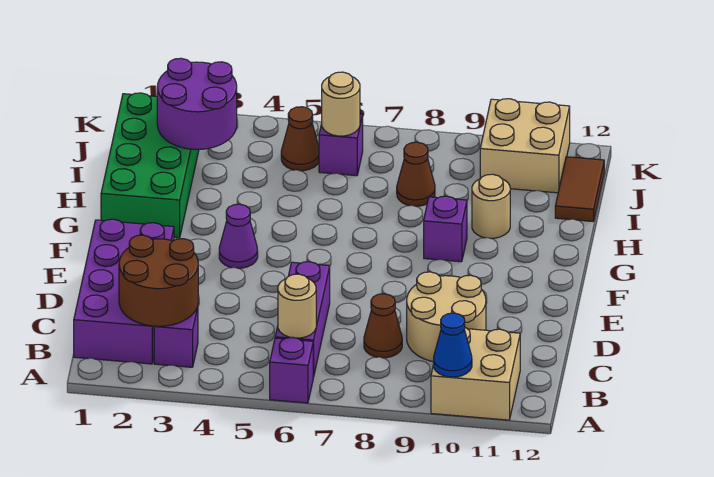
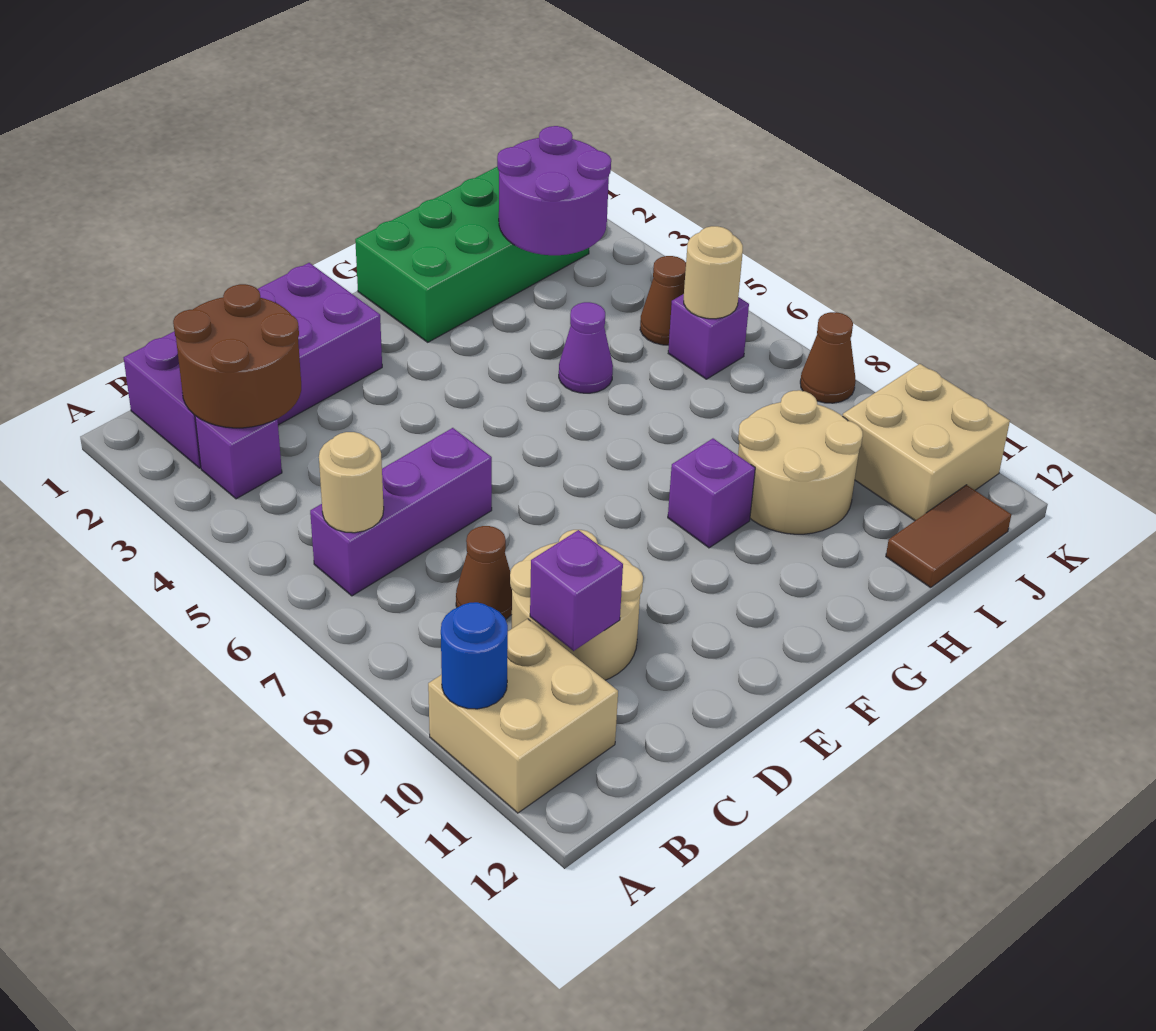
purple 1x1 brick [270,337,313,403] -> purple 1x1 brick moved to [530,530,623,651]
blue 1x1 cone [434,313,472,377] -> blue 1x1 round brick [441,602,508,709]
purple 1x1 cone [219,204,258,268] -> purple 1x1 cone moved to [559,302,613,393]
tan 1x1 round brick [472,174,510,238] -> tan 2x2 round brick [738,390,863,534]
brown 1x1 cone [397,142,435,206] -> brown 1x1 cone moved to [800,312,856,403]

